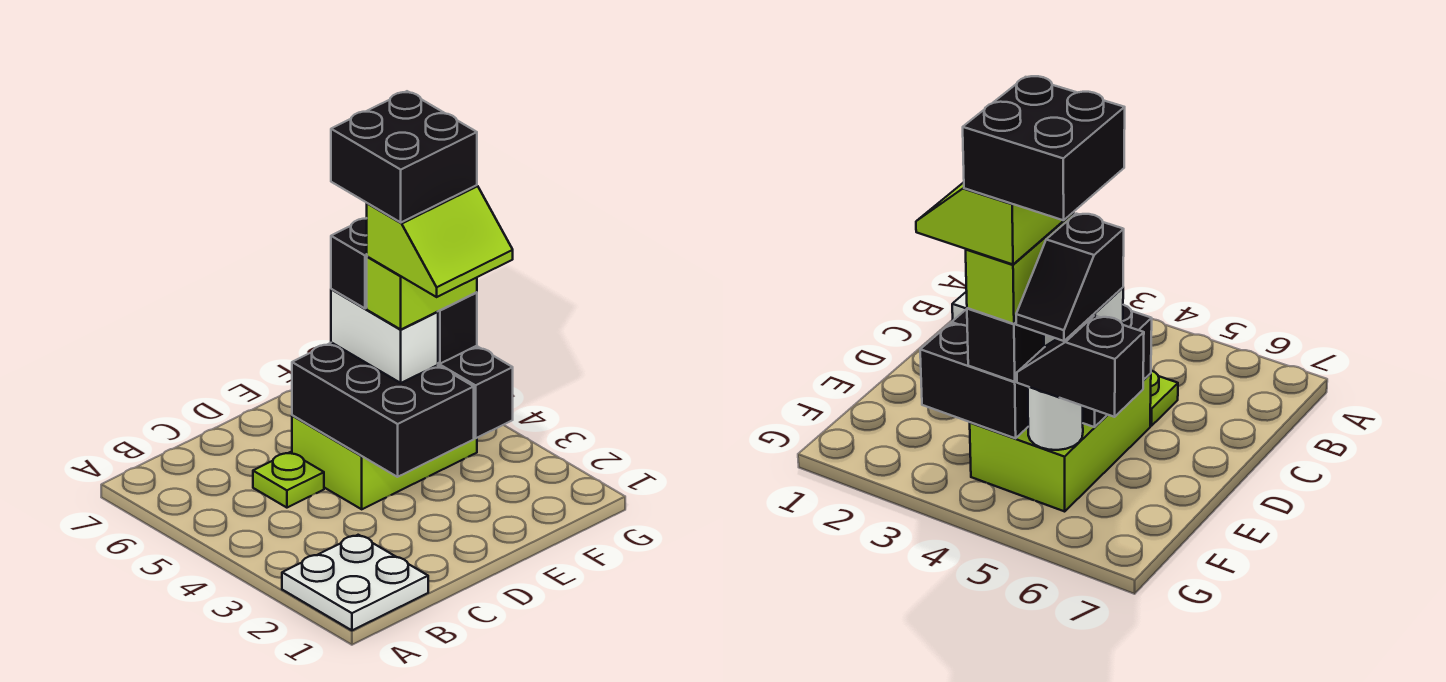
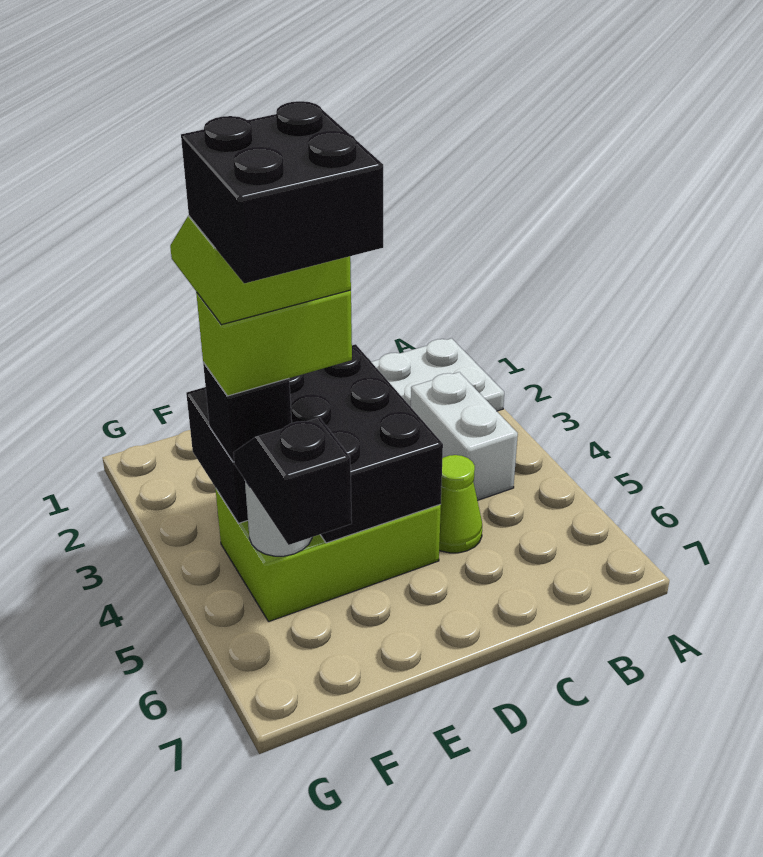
lime 1x1 plate [253,452,324,508] -> lime 1x1 cone [439,455,482,553]
white 1x2 brick [331,289,438,383] -> white 1x2 brick moved to [411,372,518,500]
black 1x2 slope [331,218,367,308] -> none

